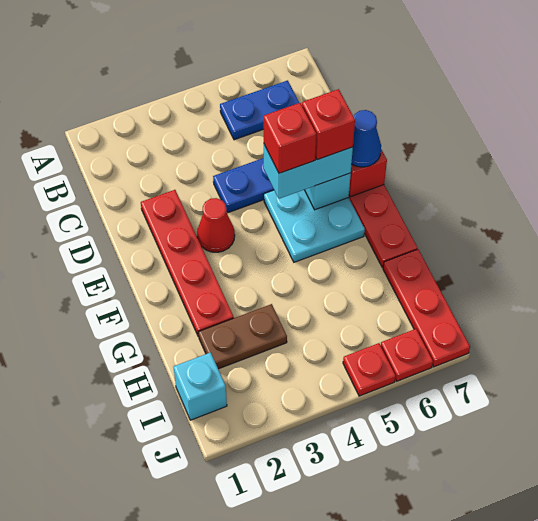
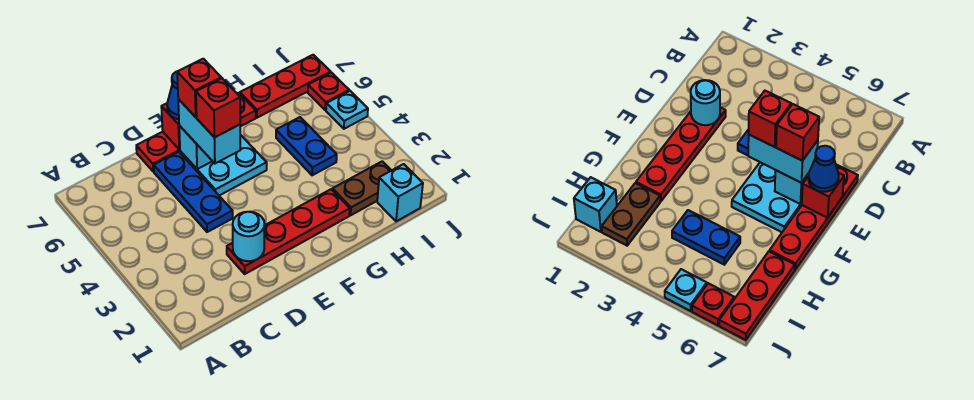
blue 1x2 plate [220,80,299,140] -> blue 1x2 plate moved to [276,117,337,175]
none -> cyan 1x1 round brick [233,212,265,261]
red 1x1 cone [197,198,235,252] -> none
brown 1x2 plate [198,304,287,369] -> brown 1x2 plate turned to [332,161,391,215]
red 1x1 plate [343,343,396,396] -> cyan 1x1 plate [326,91,368,129]

